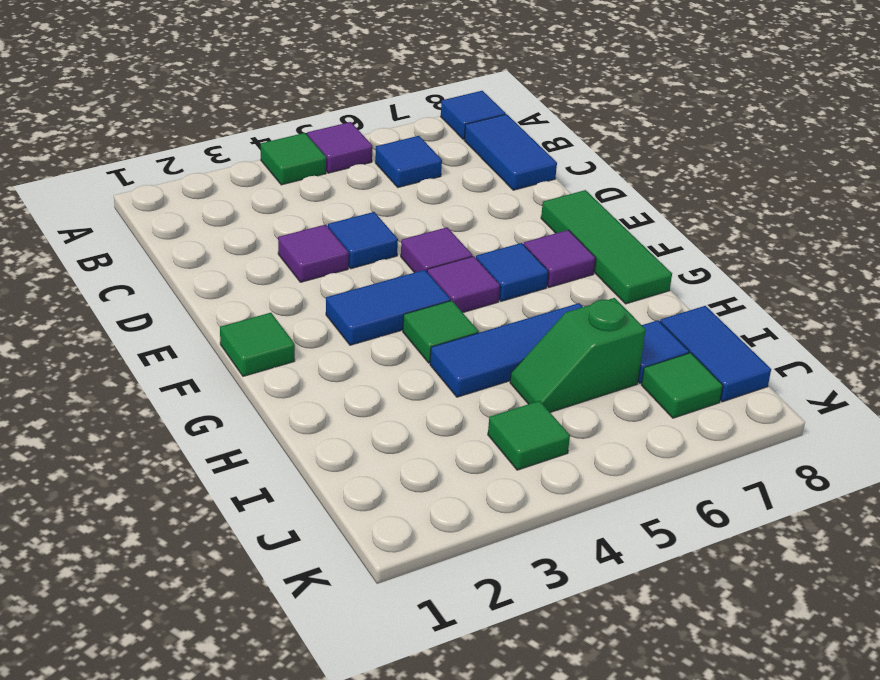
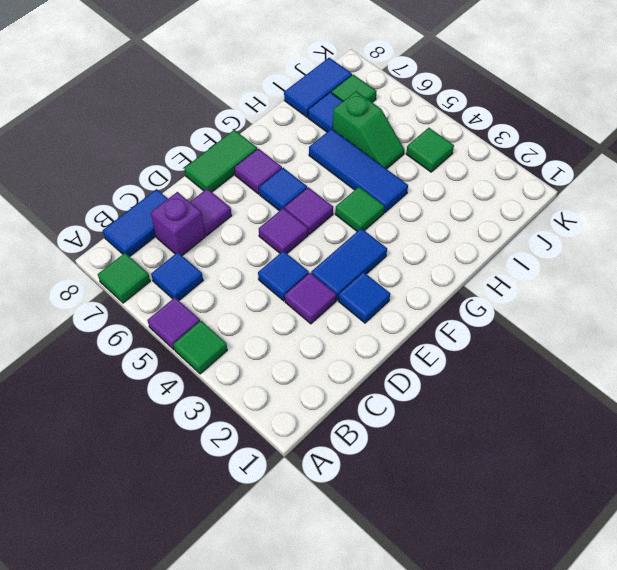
blue 1x1 tile [441,91,506,139] -> blue 1x1 tile moved to [339,272,390,323]
none -> purple 1x1 brick [151,192,205,255]
none -> purple 1x1 tile [190,189,232,236]
green 1x3 tile [541,190,672,304] -> green 1x2 tile [185,130,257,192]
green 1x1 tile [220,313,295,376] -> green 1x1 tile moved to [98,253,150,303]
blue 1x2 tile [326,270,451,345] -> blue 1x2 tile turned to [311,228,387,300]

